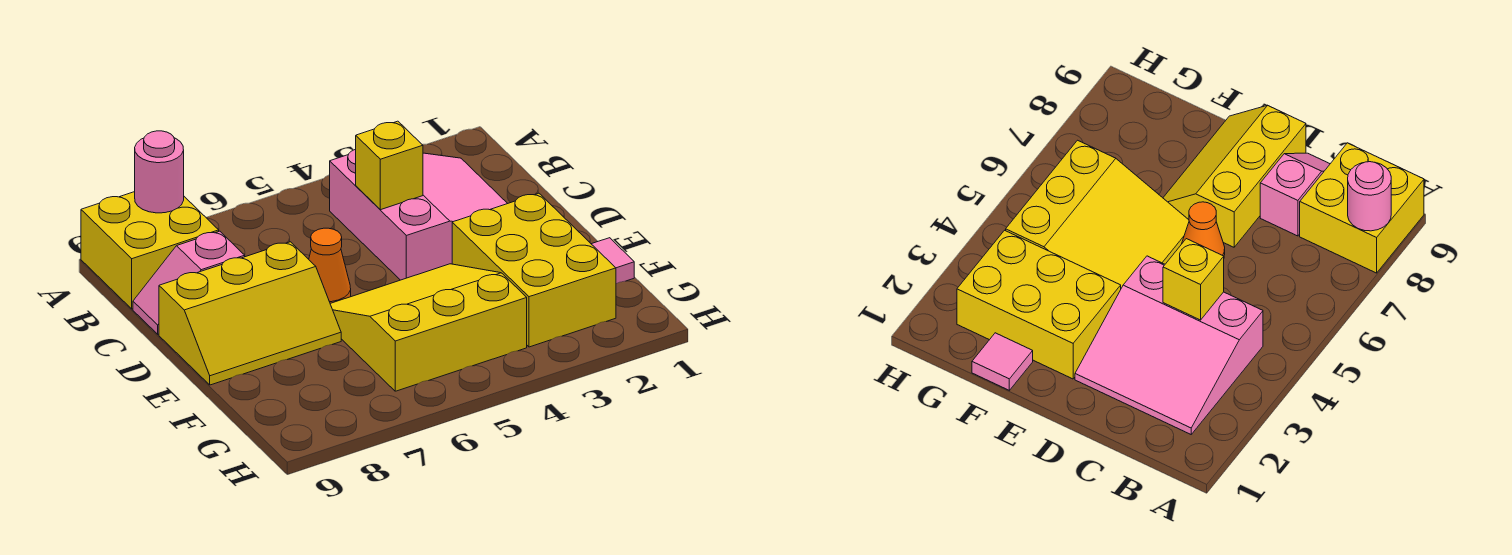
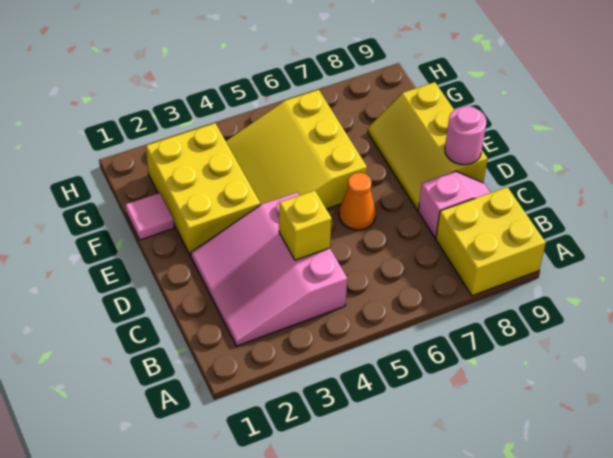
pink 1x1 round brick [135,131,184,213] -> pink 1x1 round brick moved to [445,106,486,165]
yellow 2x3 slope [159,242,341,385] -> yellow 2x3 slope turned to [368,82,488,210]
yellow 3x3 slope [330,264,527,391] -> yellow 3x3 slope turned to [226,90,367,209]

